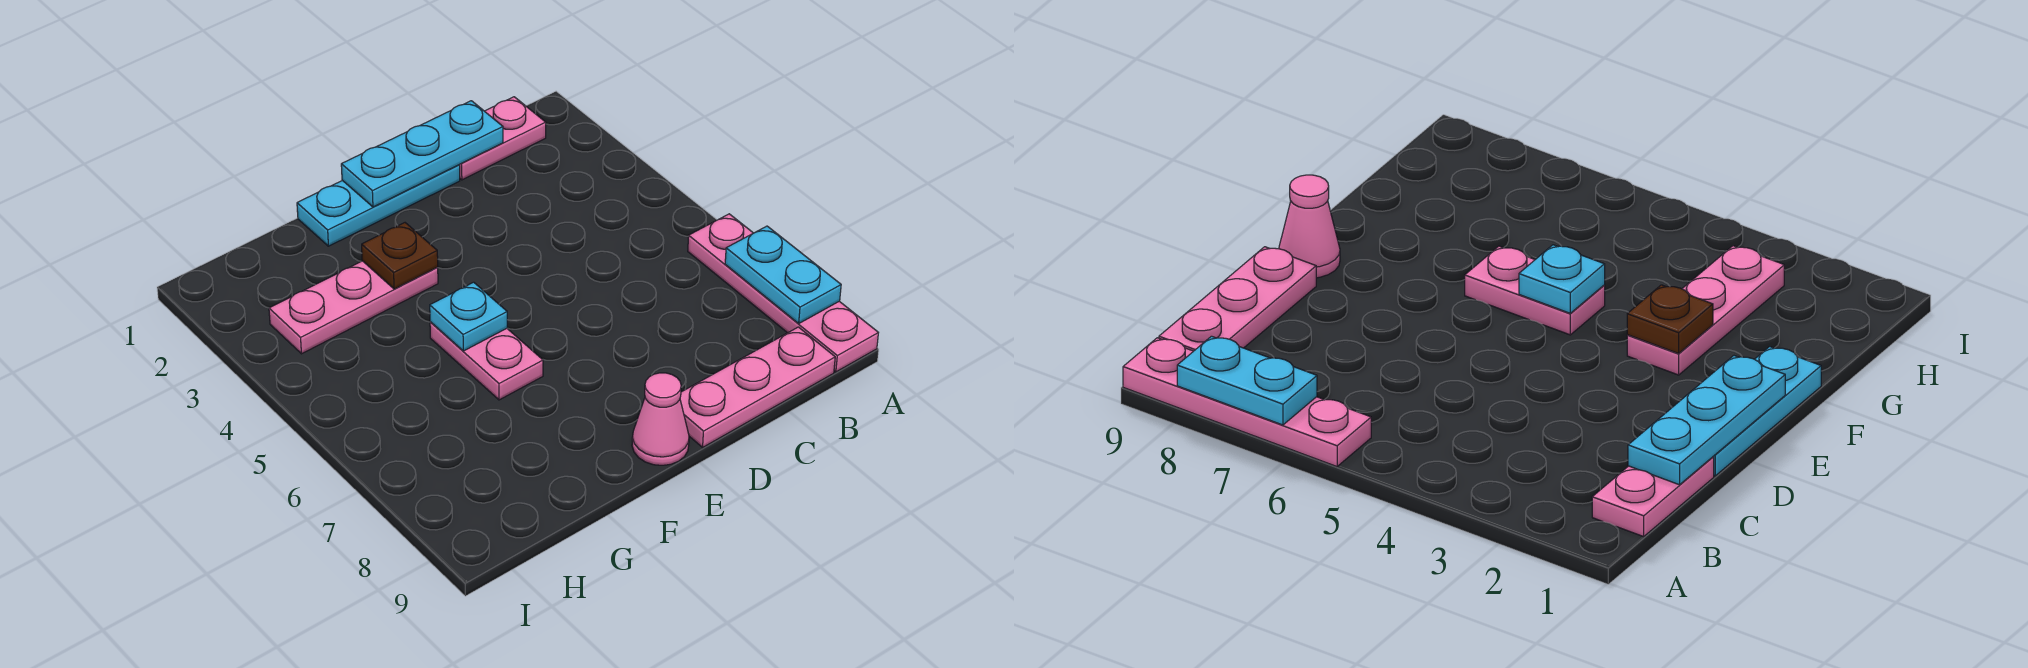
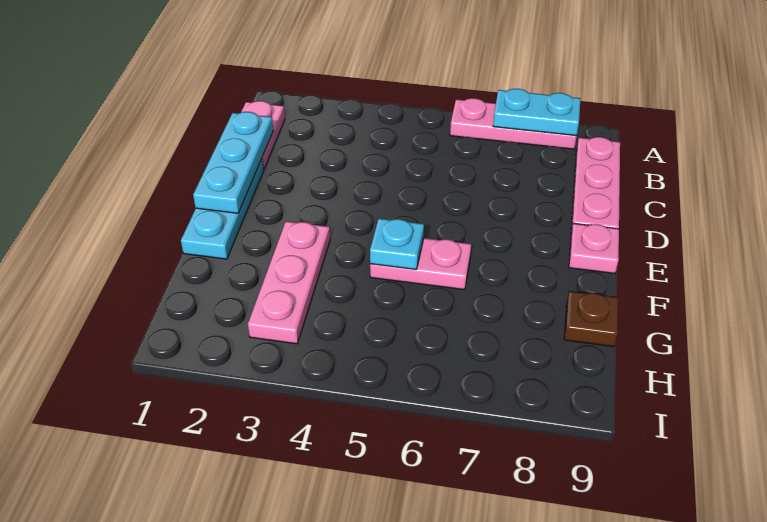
pink 1x4 plate [688,214,878,372] -> pink 1x3 plate [450,98,577,149]
pink 1x1 cone [632,373,689,465] -> pink 1x1 plate [569,224,619,273]
brown 1x1 plate [362,223,438,289] -> brown 1x1 plate moved to [564,291,618,347]

